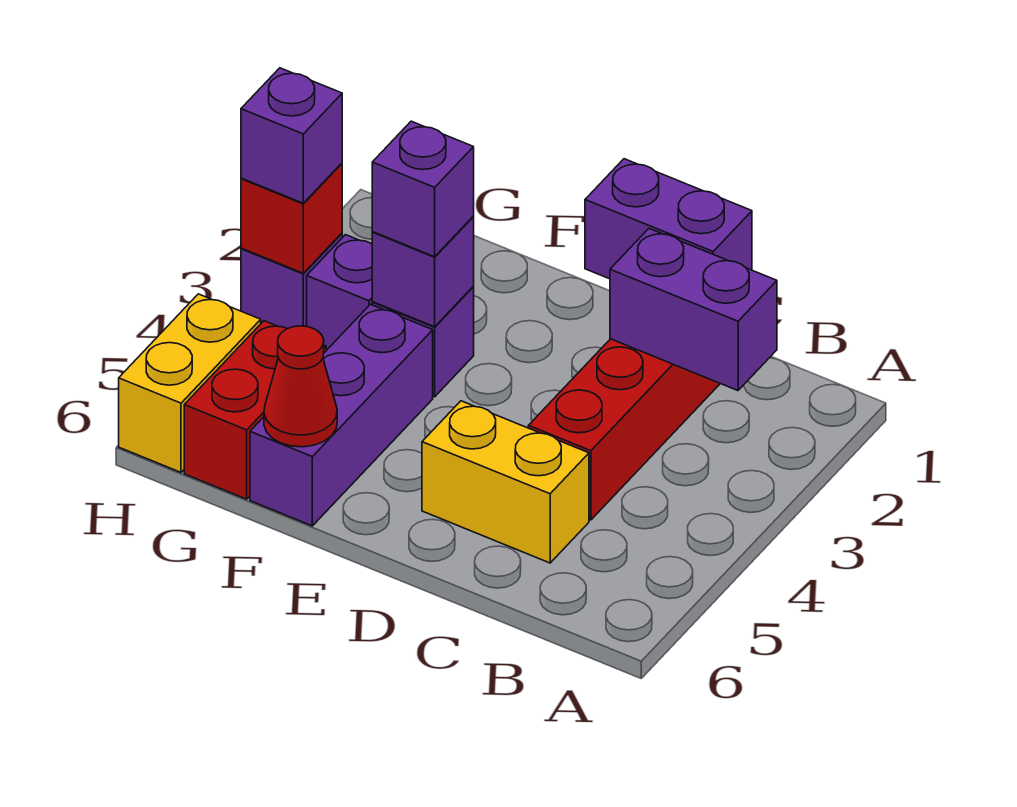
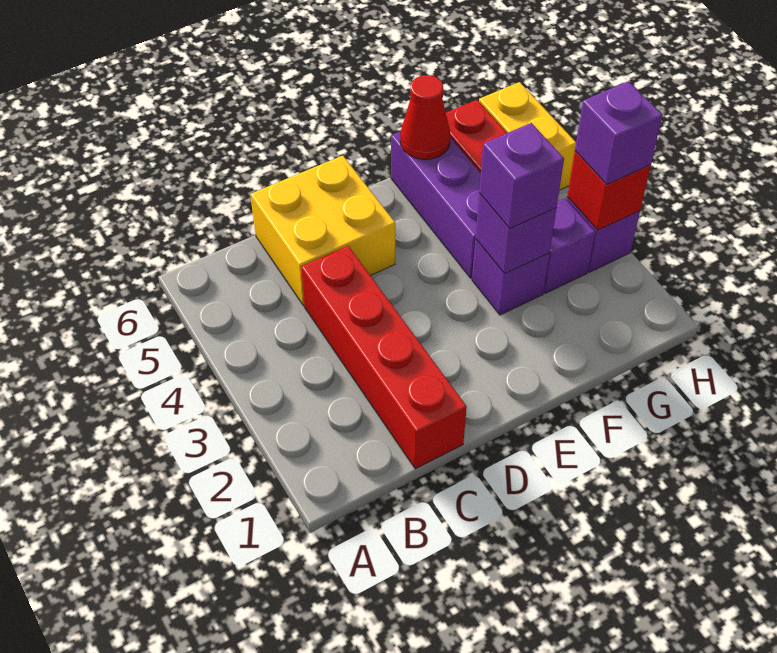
purple 1x2 brick [610,229,777,391] -> none
purple 1x2 brick [585,159,752,279] -> none
yellow 1x2 brick [422,401,589,563] -> yellow 2x2 brick [250,156,395,306]

